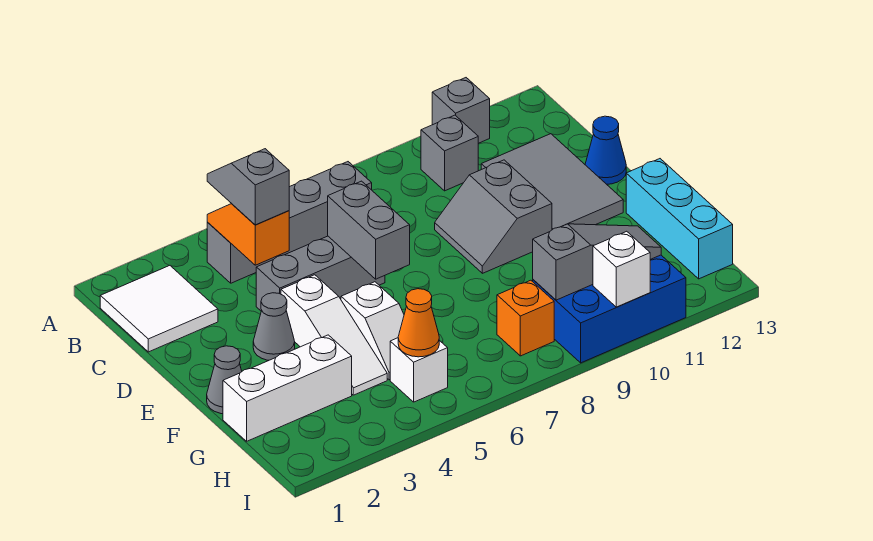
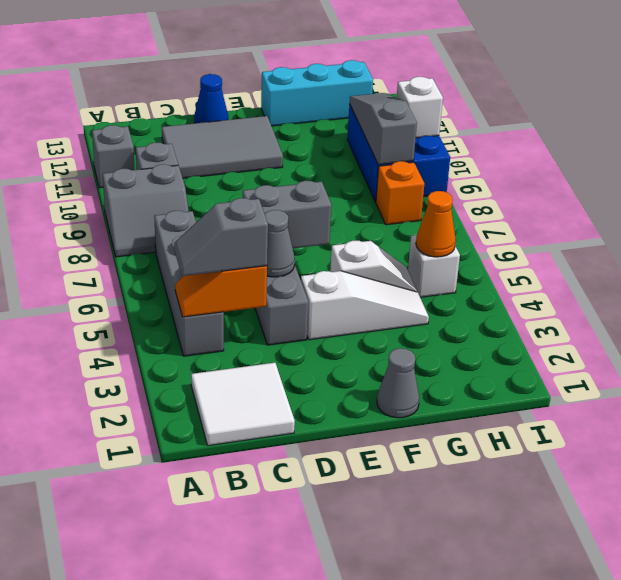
grey 2x2 slope [435,160,552,273] -> grey 2x2 slope moved to [103,164,189,257]
grey 1x1 cone [253,293,295,360] -> grey 1x1 cone moved to [265,210,295,277]
white 1x3 brick [223,335,352,441] -> none

